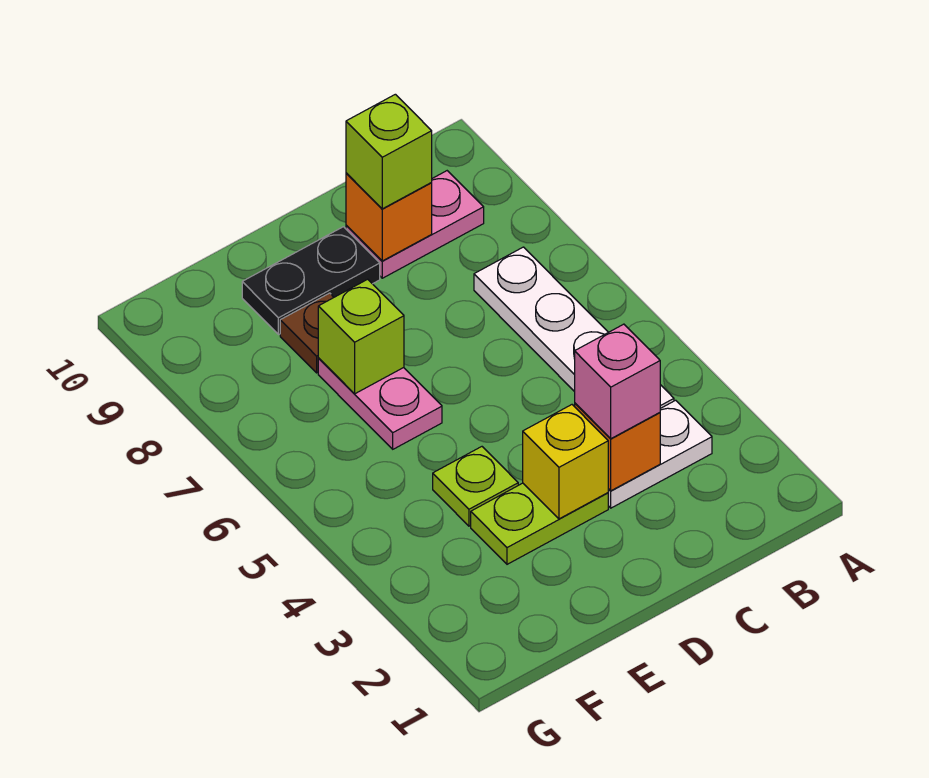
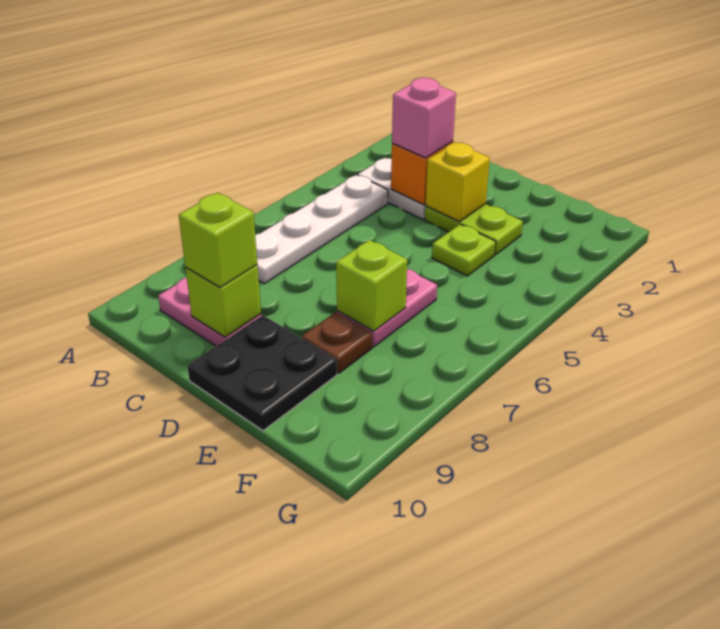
orange 1x1 brick [346,173,432,261] -> lime 1x1 brick [186,265,261,337]
black 1x2 plate [242,227,380,335] -> black 2x2 plate [187,315,337,431]

